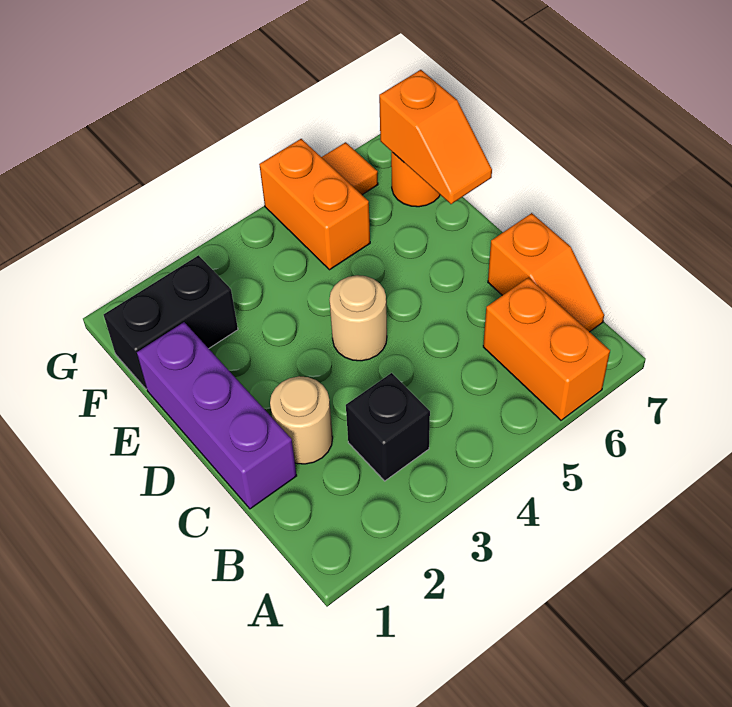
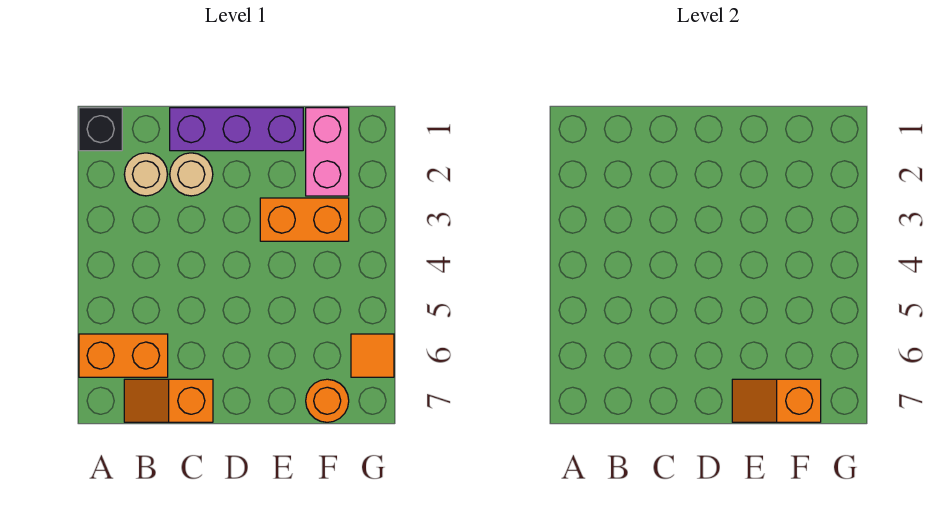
black 1x1 brick [346,373,430,481] -> black 1x1 brick moved to [79,108,122,151]
tan 1x1 round brick [329,275,387,361] -> tan 1x1 round brick moved to [124,153,168,196]
black 1x2 brick [104,255,238,389] -> pink 1x2 brick [306,108,349,196]
orange 1x2 brick [259,139,370,270] -> orange 1x2 brick moved to [260,198,349,241]

